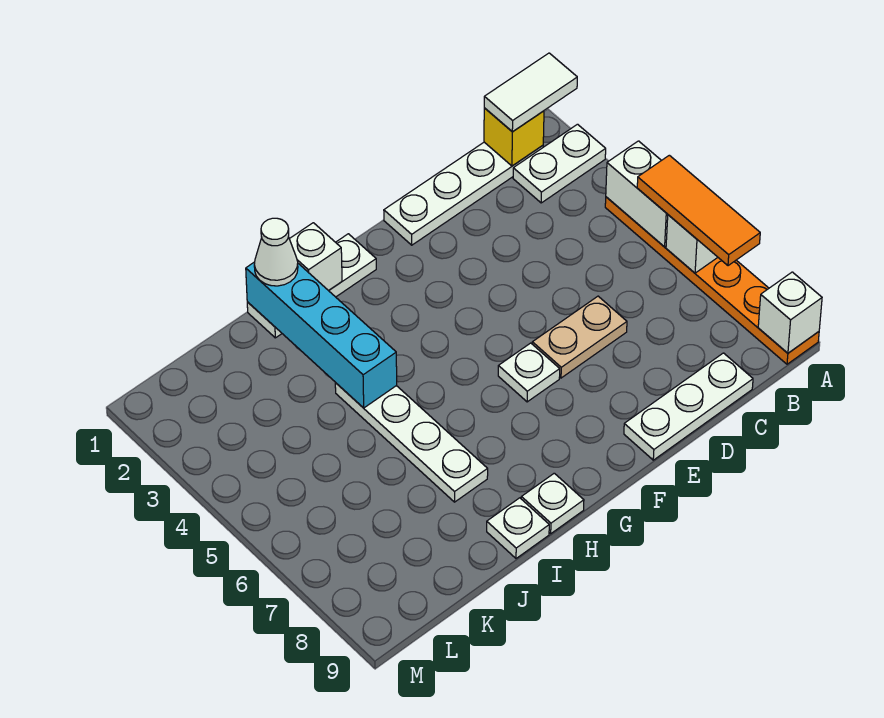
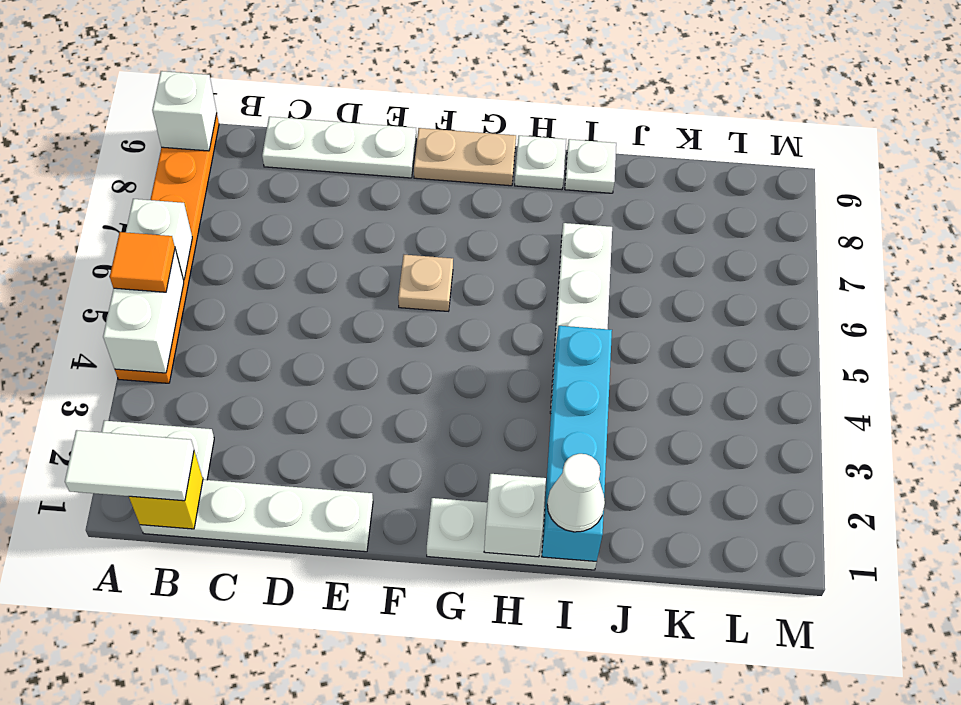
orange 1x3 tile [637,155,760,266] -> orange 1x1 tile [110,232,175,292]
tan 1x2 plate [532,296,627,378] -> tan 1x2 plate moved to [414,128,516,186]
white 1x1 plate [498,343,560,402] -> tan 1x1 plate [398,255,453,311]

